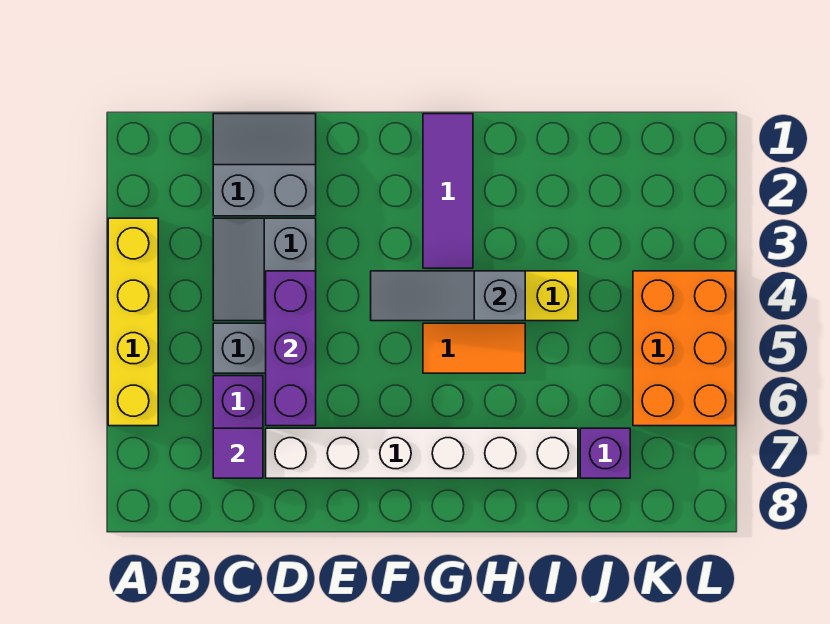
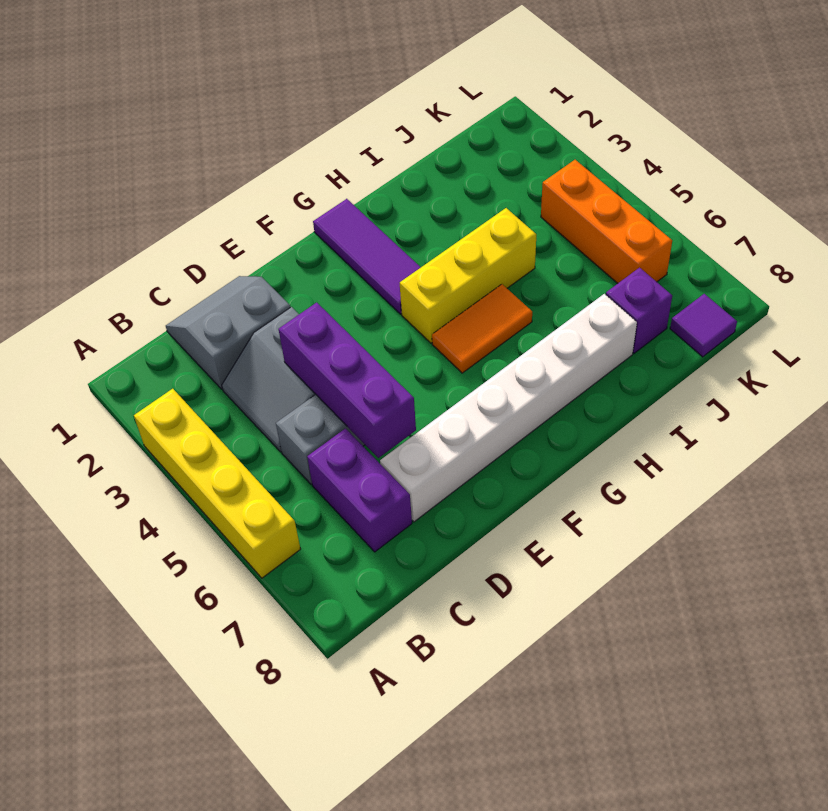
purple 1x1 tile [213,428,263,478] -> purple 1x1 tile moved to [670,294,737,357]
grey 1x3 slope [371,271,525,321] -> none
orange 2x3 brick [633,271,735,426] -> orange 1x3 brick [541,160,672,283]

